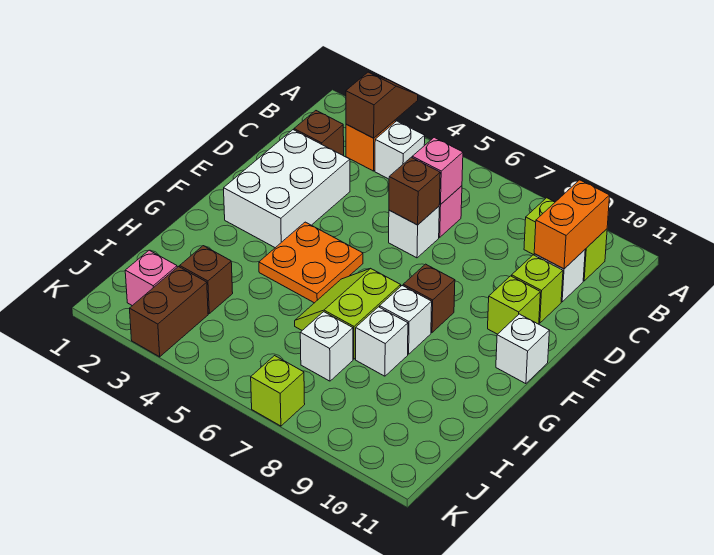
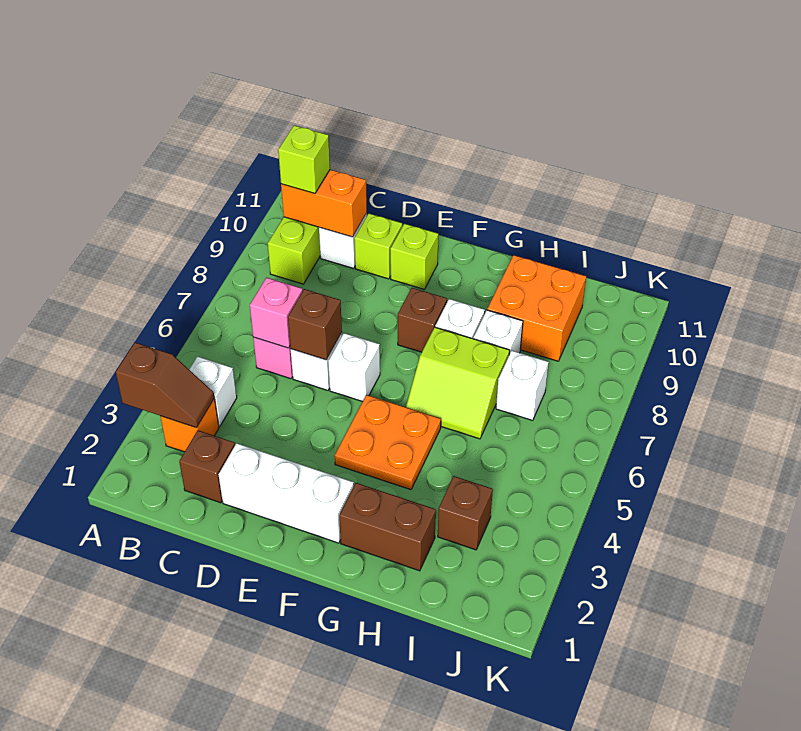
brown 1x2 slope [346,72,418,138] -> brown 1x2 slope turned to [116,342,215,428]
white 2x3 brick [224,130,350,248] -> white 1x3 brick [218,443,354,543]
white 1x1 brick [496,314,549,384] -> white 1x1 brick moved to [328,333,380,402]
none -> orange 2x2 brick [487,255,586,361]
pink 1x1 brick [125,250,177,306] -> none
brown 1x2 brick [130,266,208,357] -> brown 1x2 brick moved to [339,483,436,571]
lime 1x1 brick [251,356,305,426] -> lime 1x1 brick moved to [278,125,330,194]

